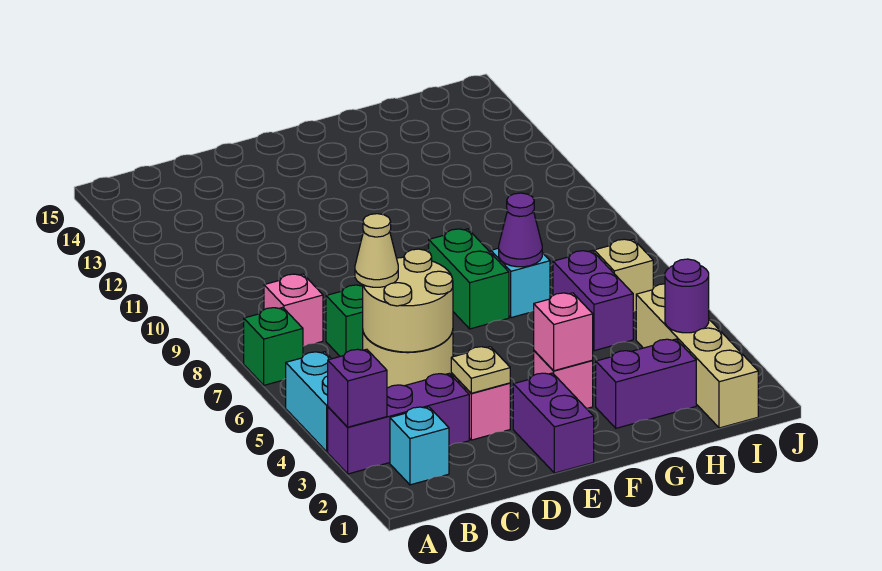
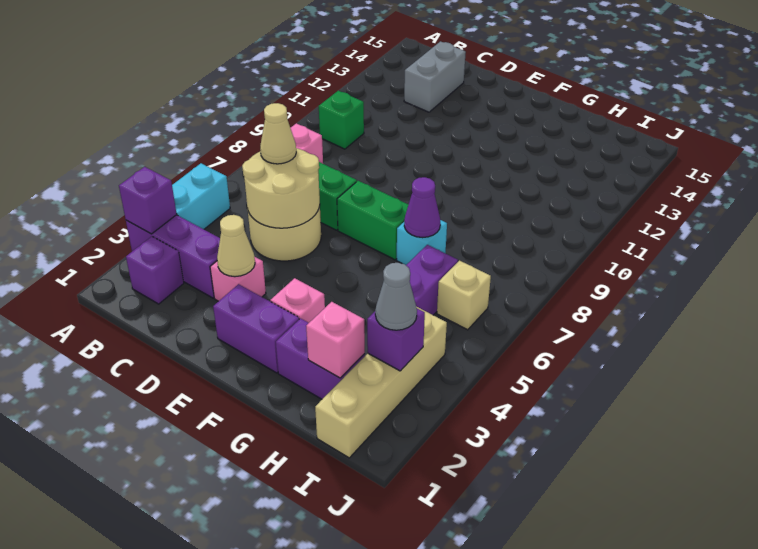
green 1x1 brick [244,307,303,385] -> green 1x1 brick moved to [319,91,364,149]
cyan 1x1 brick [390,407,449,485] -> purple 1x1 brick [126,236,184,304]
none -> grey 1x2 brick [404,41,466,112]
tan 1x1 plate [451,347,510,393] -> tan 1x1 cone [217,215,255,277]
purple 1x2 brick [513,373,594,473] -> purple 1x2 brick turned to [213,284,299,373]
pink 1x1 brick [534,293,593,371] -> pink 1x1 brick moved to [306,302,365,378]
green 1x2 brick [429,229,509,329] -> green 1x2 brick turned to [337,181,408,260]
purple 1x1 round brick [665,259,709,333] -> purple 1x1 brick [367,308,425,371]
none -> grey 1x1 cone [375,263,417,330]

